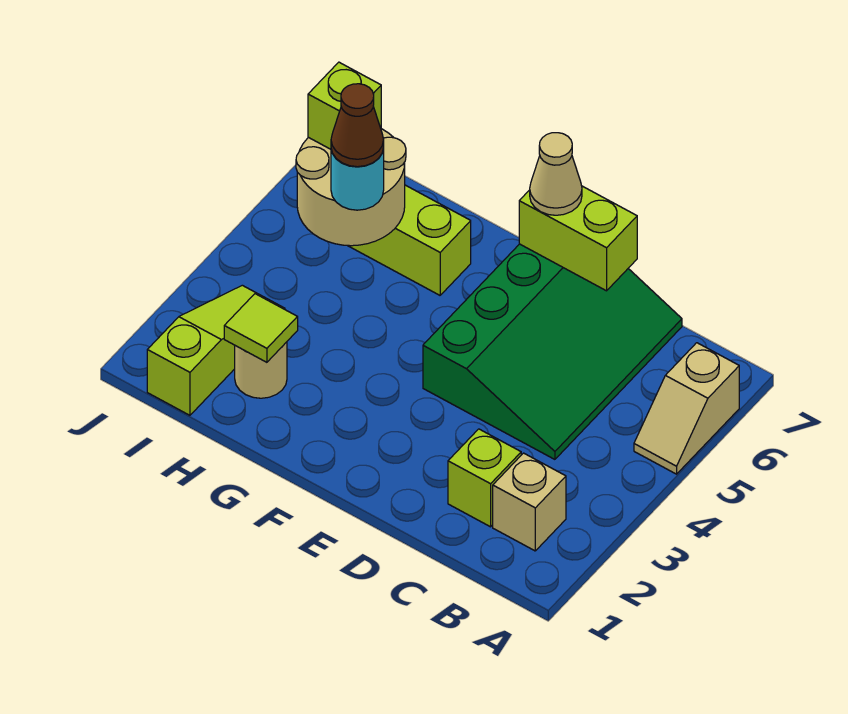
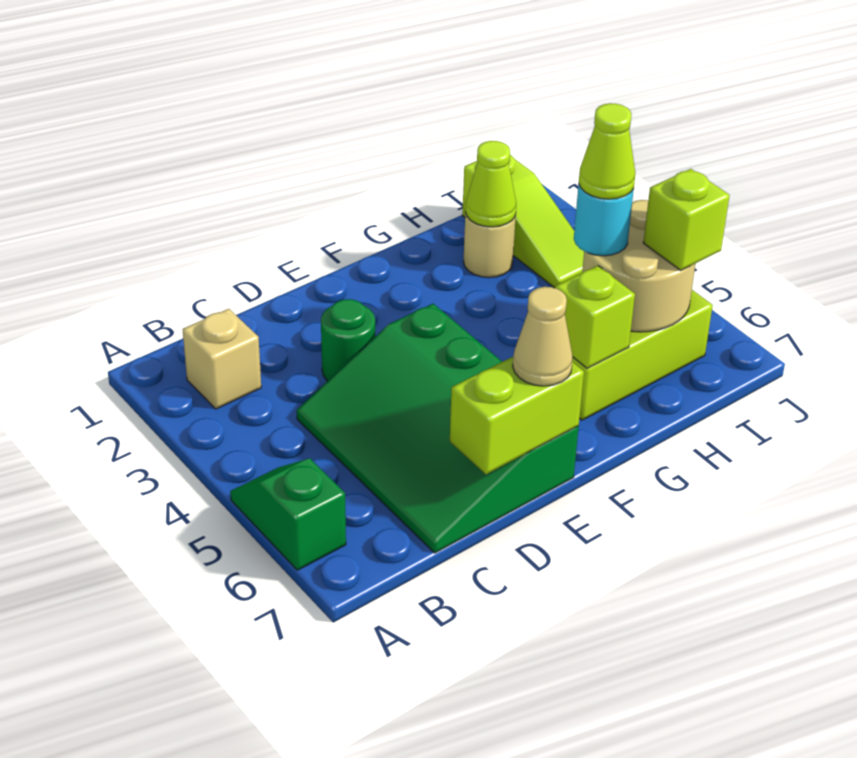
tan 1x2 slope [634,343,739,474] -> green 1x2 slope [230,458,346,570]
lime 1x1 brick [448,429,521,527] -> lime 1x1 brick moved to [555,266,635,368]
none -> green 1x1 round brick [321,299,375,381]
lime 1x1 tile [224,294,298,362] -> lime 1x1 cone [465,141,516,227]
brown 1x1 cone [331,84,384,167] -> lime 1x1 cone [579,103,635,199]

